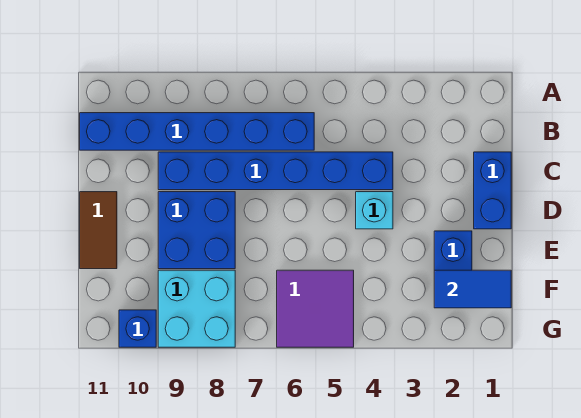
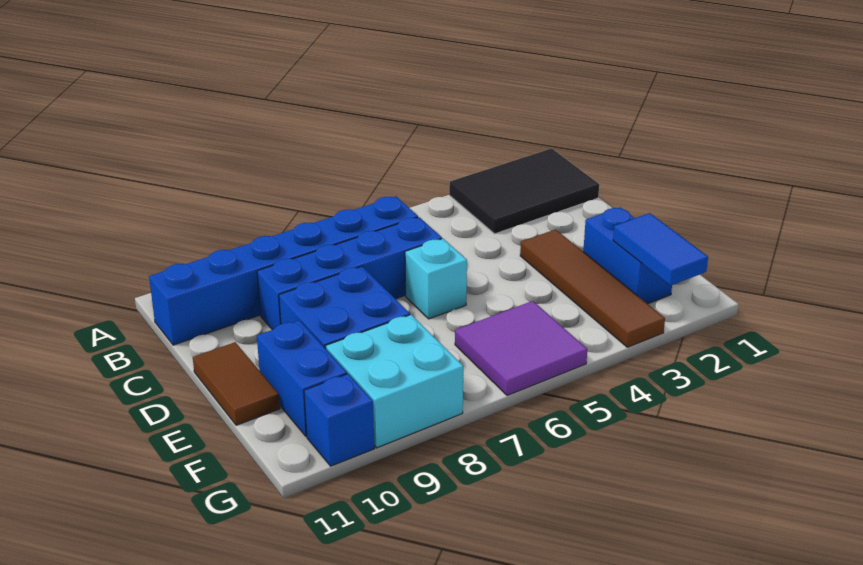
none -> black 2x3 tile [449,148,599,234]
blue 1x2 brick [474,152,511,229] -> blue 1x2 brick moved to [257,320,347,436]
blue 1x6 brick [158,152,393,190] -> blue 1x4 brick [257,217,442,330]
none -> brown 1x4 tile [520,229,665,347]
cyan 1x1 brick [356,192,393,229] -> cyan 1x1 brick moved to [405,239,467,319]
blue 1x2 tile [434,270,511,308] -> blue 1x2 tile turned to [613,213,708,286]

